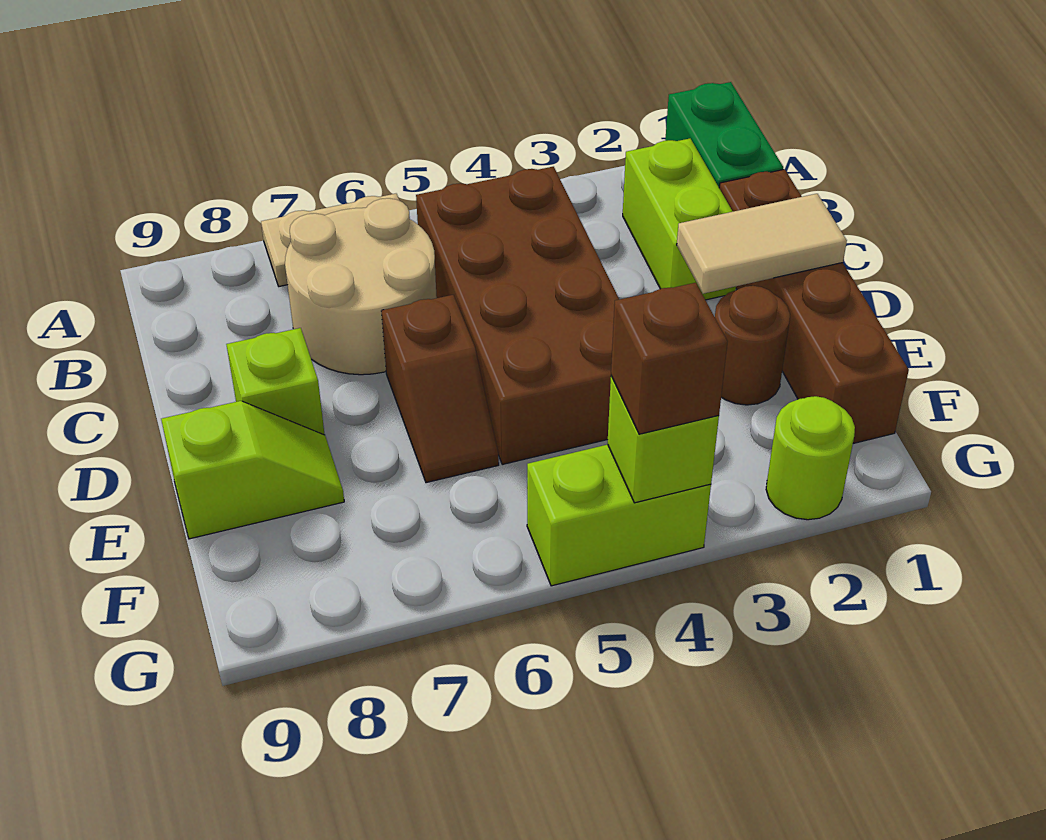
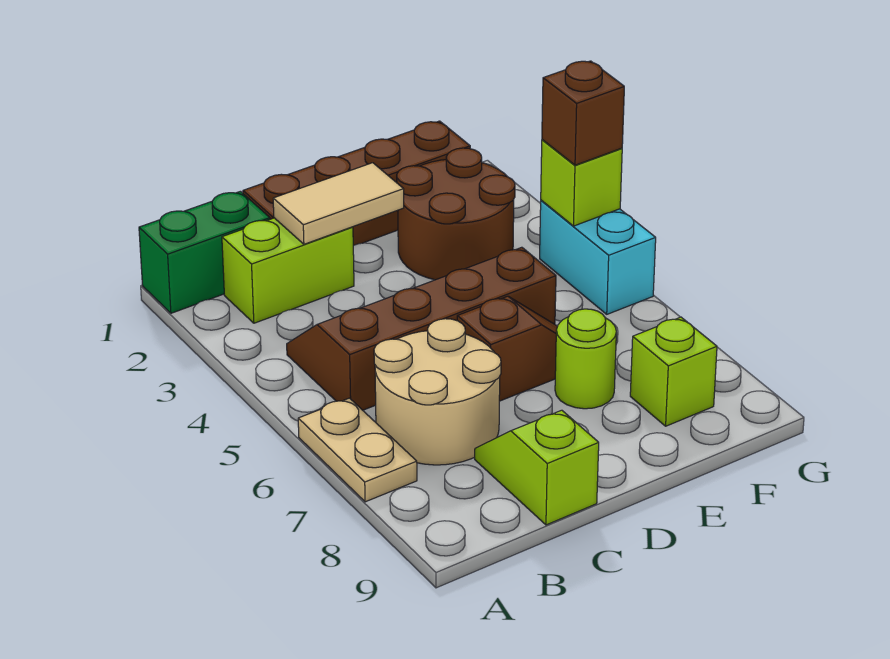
brown 2x4 brick [416,167,619,464] -> brown 2x4 slope [287,247,556,410]
tan 1x2 tile [677,194,847,294] -> tan 1x2 tile turned to [273,163,404,244]
lime 1x1 brick [226,328,325,435] -> lime 1x1 brick moved to [630,317,717,426]
brown 1x1 round brick [715,286,790,405] -> brown 2x2 round brick [397,148,515,280]
lime 1x2 slope [161,401,344,539] -> lime 1x2 slope moved to [475,410,599,525]
lime 1x1 round brick [766,396,855,520] -> lime 1x1 round brick moved to [555,309,616,409]
lime 1x2 brick [527,445,711,586] -> cyan 1x2 brick [540,200,656,314]

